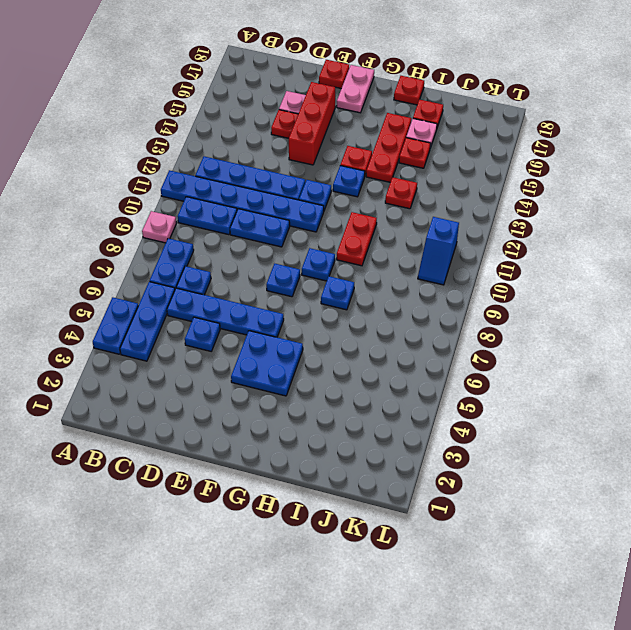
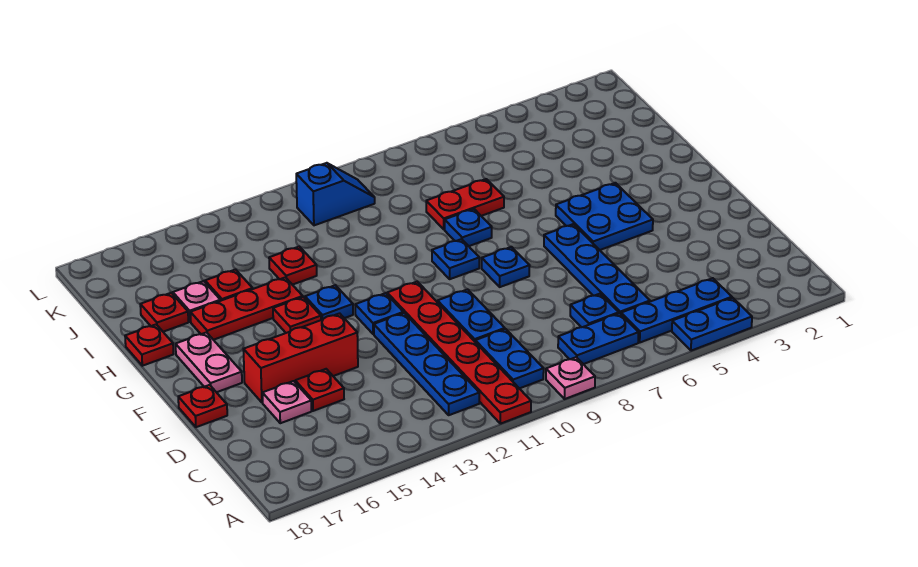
blue 1x6 plate [161,170,324,232] -> red 1x6 plate [387,282,531,424]
blue 1x1 plate [185,317,220,351] -> none
pink 1x2 plate [337,65,374,113] -> pink 1x2 plate turned to [176,332,242,392]
red 1x2 plate [337,212,377,266] -> red 1x2 plate moved to [426,179,504,229]

